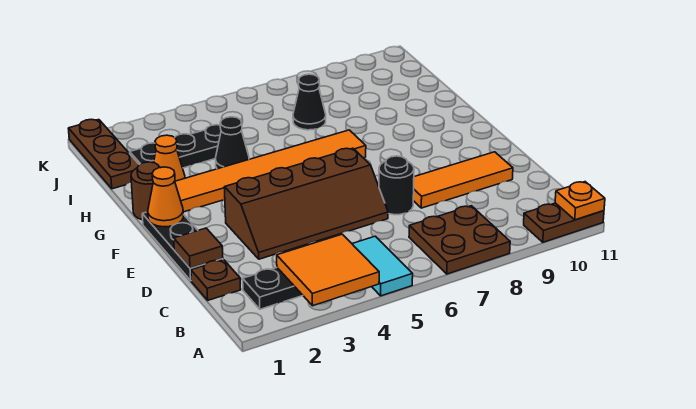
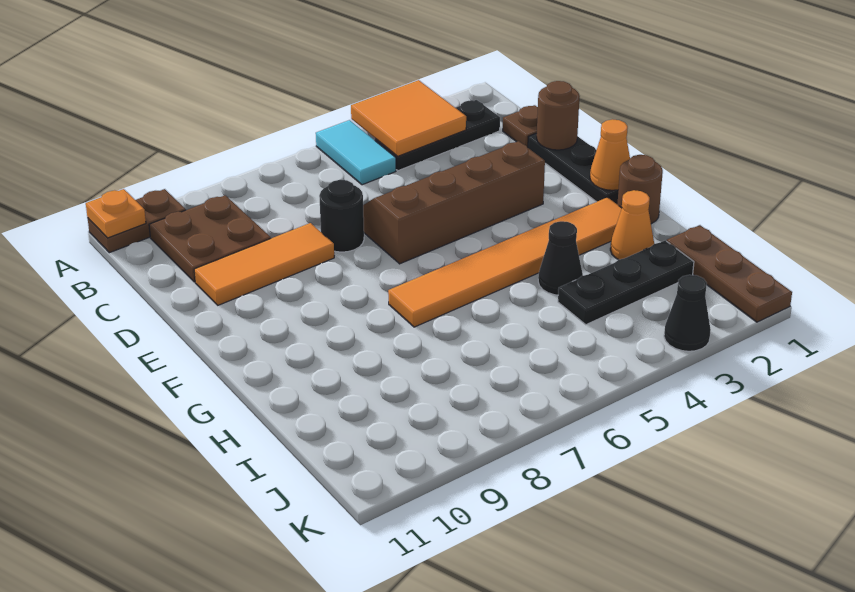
brown 2x2 plate [409,206,510,274] -> brown 2x2 plate moved to [149,195,271,282]
brown 1x1 tile [174,228,223,268] -> brown 1x1 round brick [537,81,580,150]
black 1x1 cone [293,74,326,130] -> black 1x1 cone moved to [664,275,711,351]

